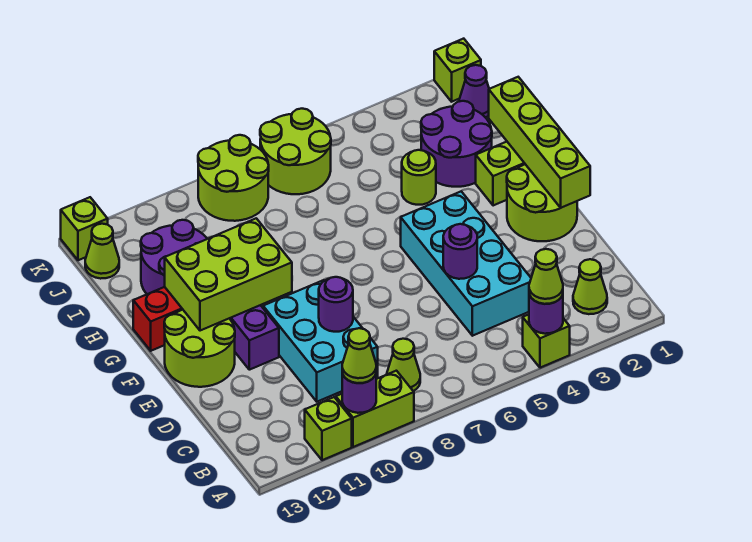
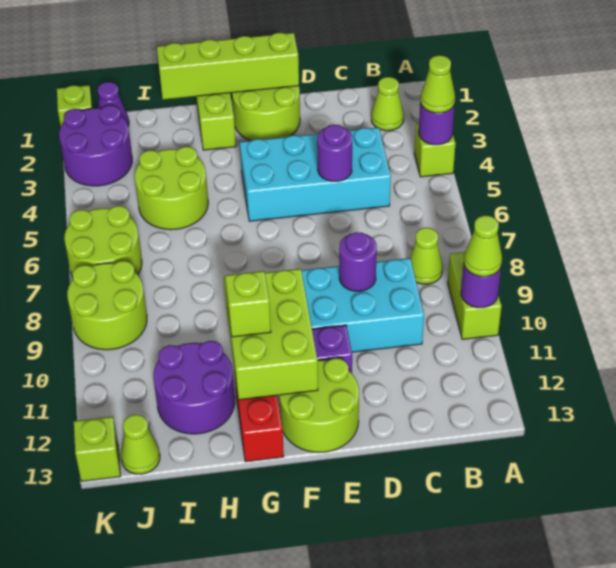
lime 1x1 brick [305,397,352,460] -> lime 1x1 brick moved to [225,271,271,337]
purple 2x2 round brick [421,101,492,187] -> purple 2x2 round brick moved to [59,105,132,186]
lime 1x1 round brick [402,150,436,205] -> lime 2x2 round brick [135,147,208,230]

